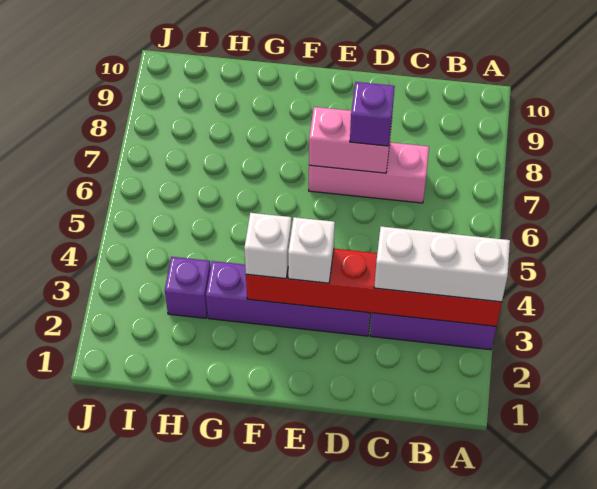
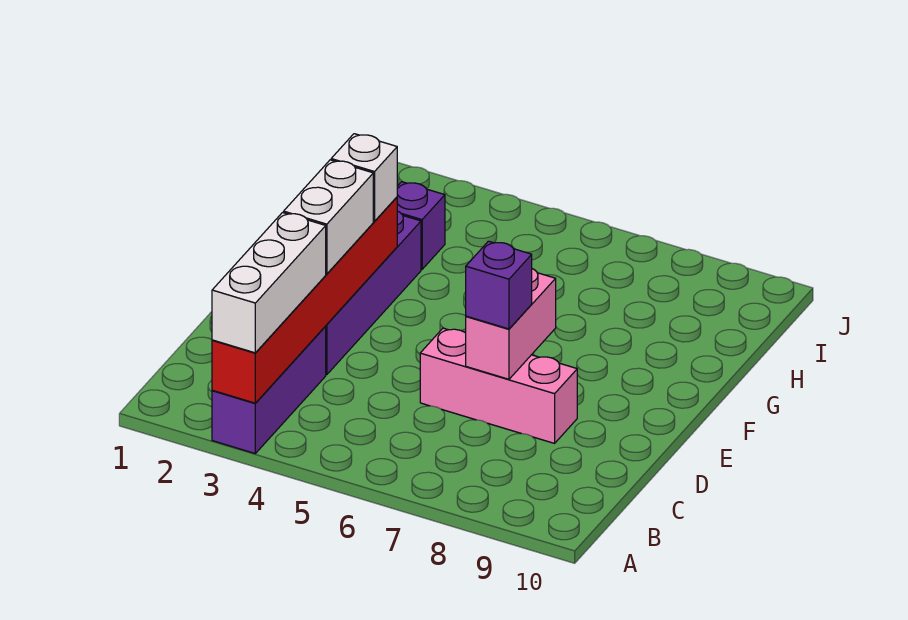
pink 1x3 brick [309,142,429,203] -> pink 1x3 brick turned to [420,328,577,443]
white 1x1 brick [288,217,335,283] -> white 1x2 brick [284,160,373,274]

